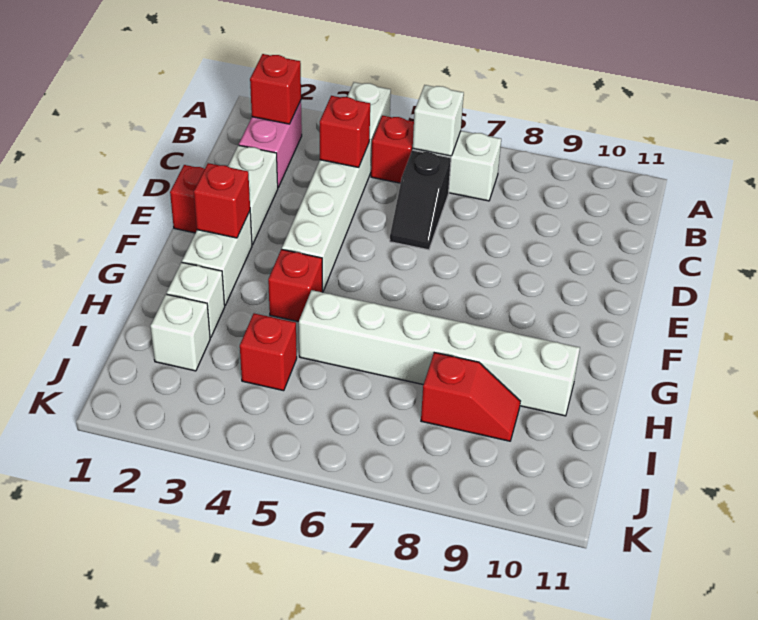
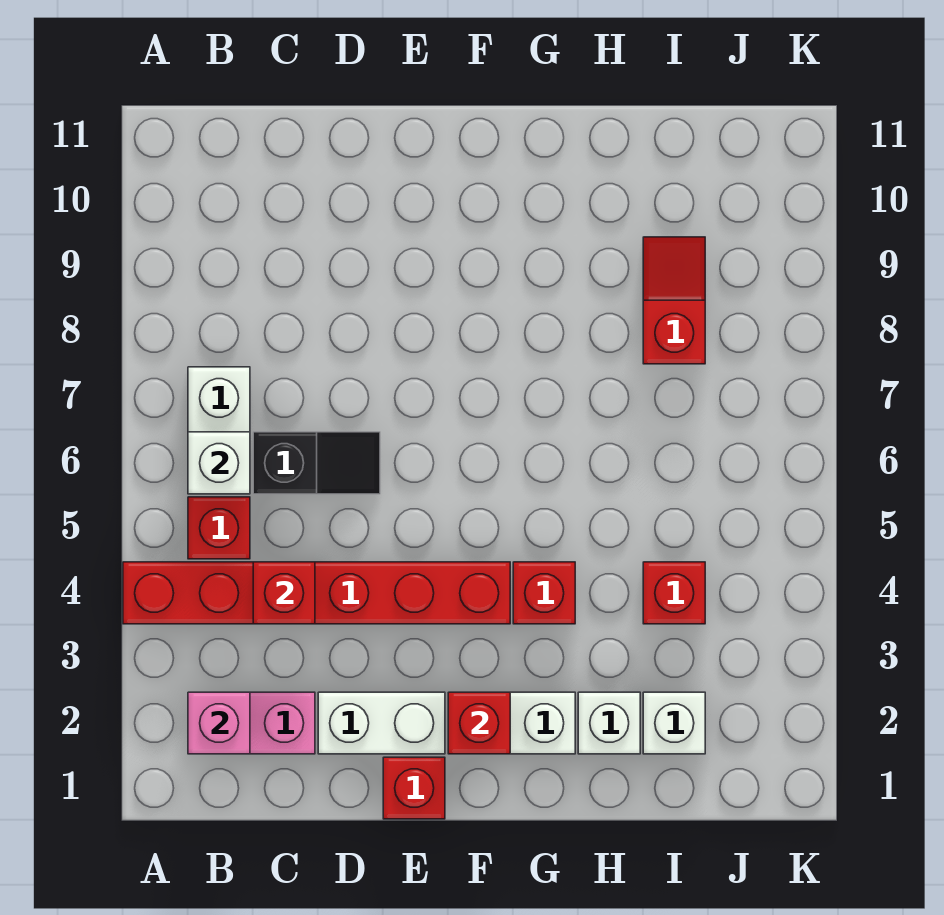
white 1x6 brick [282,82,391,292] -> red 1x6 brick [123,562,510,624]
red 1x1 brick [250,54,301,124] -> pink 1x1 brick [188,692,250,754]
white 1x6 brick [299,290,580,416] -> none

